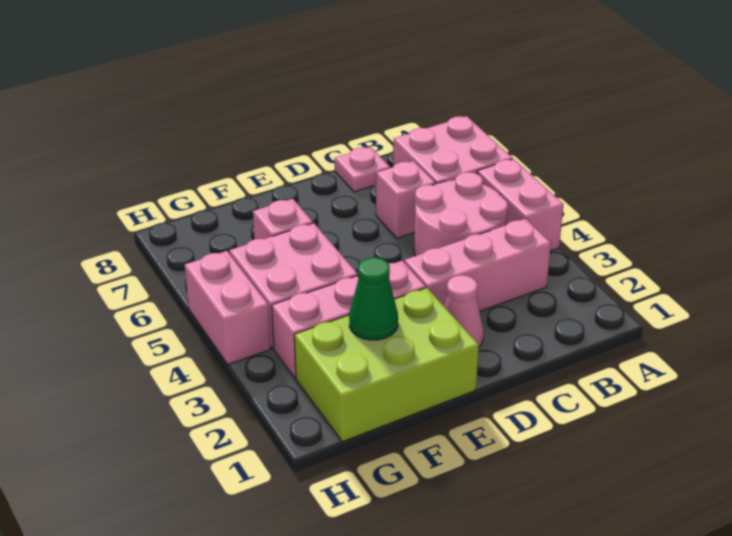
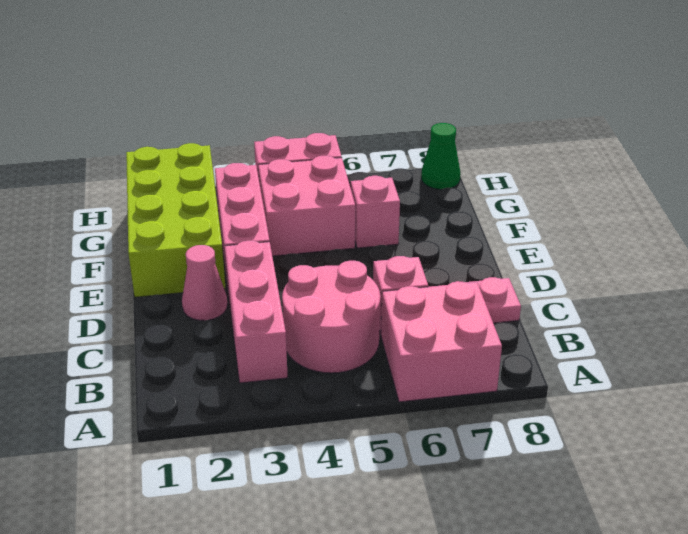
pink 1x2 brick [477,159,564,251] -> none
lime 2x3 brick [294,288,479,442] -> lime 2x4 brick [126,143,226,297]
green 1x1 cone [349,257,398,340] -> green 1x1 cone moved to [421,123,461,189]

